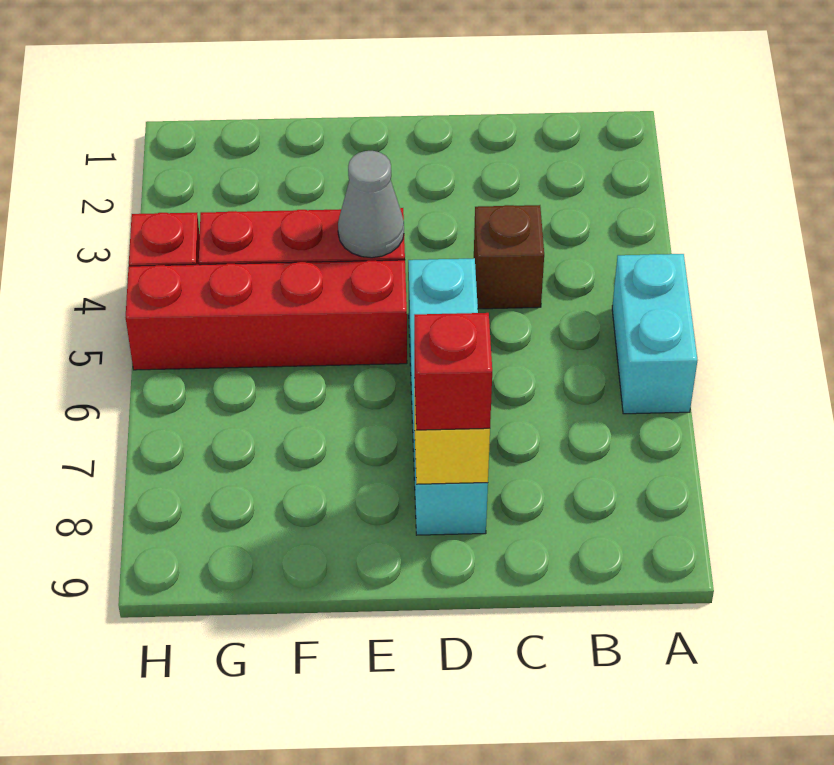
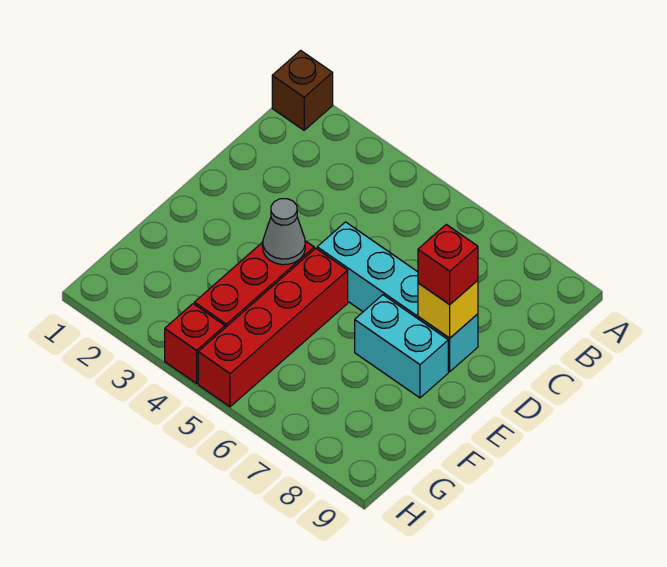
cyan 1x2 brick [612,254,697,414] -> cyan 1x2 brick moved to [355,295,448,398]
brown 1x1 brick [474,205,544,309] -> brown 1x1 brick moved to [272,51,333,130]

